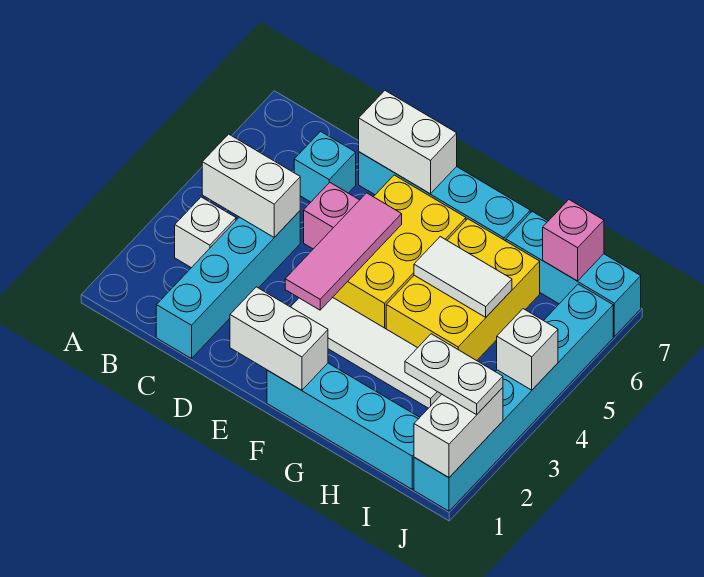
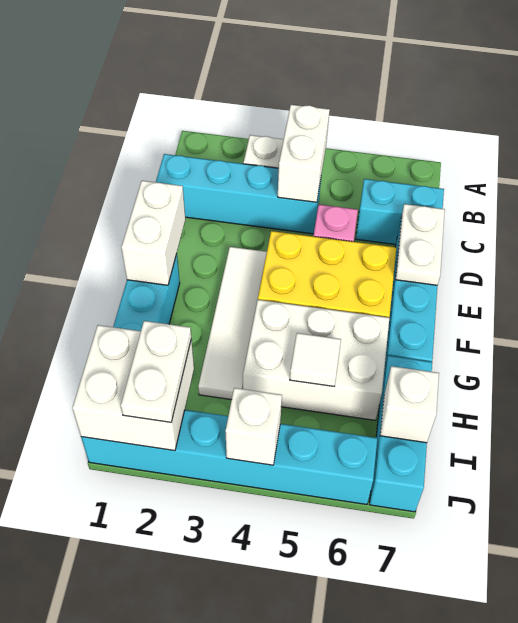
cyan 1x1 brick [294,131,356,202] -> cyan 1x2 brick [356,179,444,245]
white 1x2 brick [359,91,457,194] -> white 1x2 plate [395,204,445,285]
pink 1x3 tile [285,193,402,310] -> none
yellow 2x3 brick [386,219,540,361] -> white 2x3 brick [243,300,389,420]
white 1x2 tile [414,237,512,317] -> white 1x1 tile [290,333,341,387]
pink 1x1 brick [543,200,604,281] -> white 1x1 brick [380,366,439,443]
white 1x2 brick [414,388,503,477] -> white 2x2 brick [72,325,194,451]

